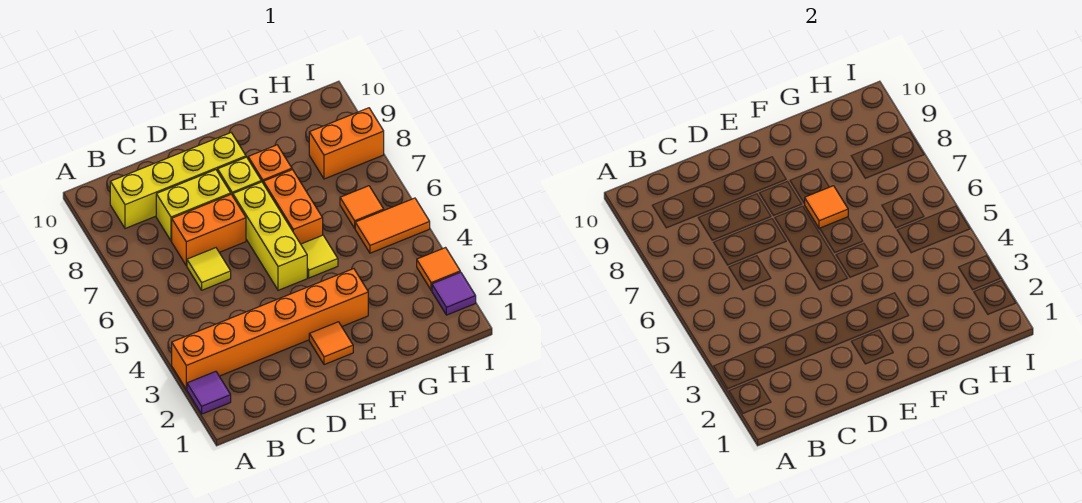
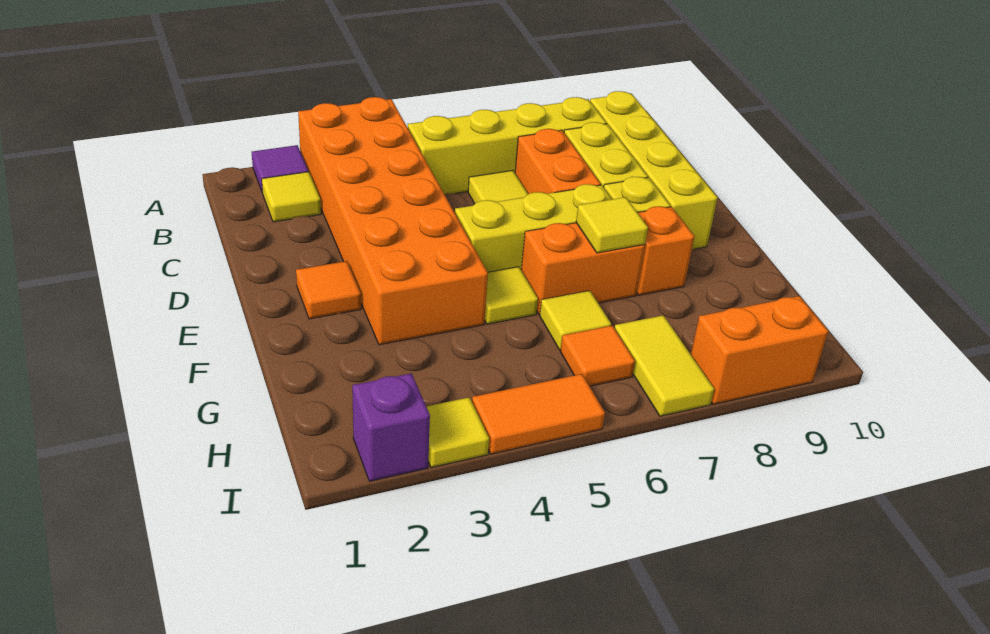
orange 1x6 brick [172,269,368,389] -> orange 2x6 brick [298,97,488,345]
none -> yellow 1x1 tile [262,172,321,222]
none -> yellow 1x4 brick [408,97,606,194]
orange 1x1 tile [805,186,848,229] -> yellow 1x1 tile [576,197,648,253]
none -> yellow 1x1 tile [540,291,611,350]
orange 1x2 tile [355,198,430,253] -> orange 1x2 tile turned to [472,374,605,454]
none -> yellow 1x2 tile [615,315,714,416]
orange 1x2 brick [309,108,384,179] -> orange 1x2 brick turned to [691,296,828,404]
purple 1x1 tile [432,272,476,315] -> purple 1x1 brick [352,373,430,481]
orange 1x1 tile [417,248,460,290] -> yellow 1x1 tile [426,397,489,467]

